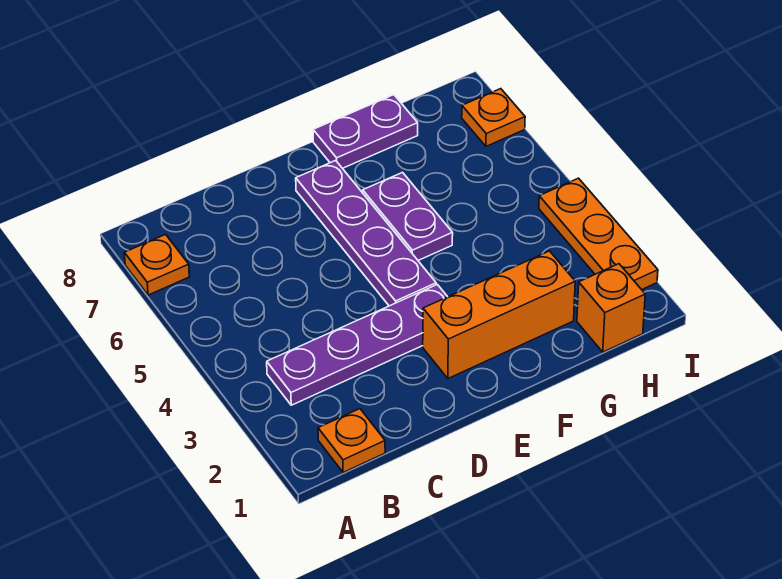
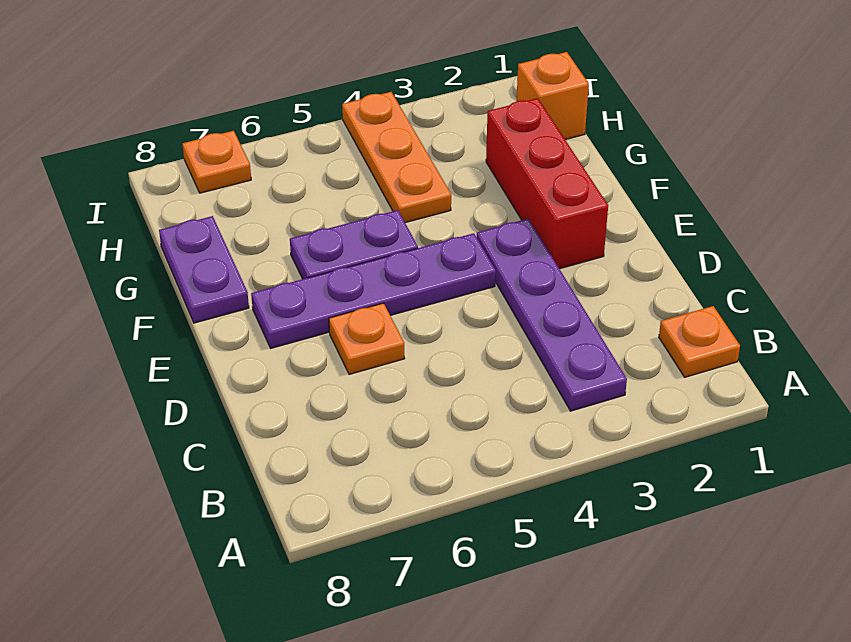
orange 1x1 plate [124,235,189,295] -> orange 1x1 plate moved to [329,303,405,375]
orange 1x3 brick [423,251,575,378] -> red 1x3 brick [486,98,608,269]
orange 1x3 plate [539,178,658,290] -> orange 1x3 plate turned to [342,92,451,223]

